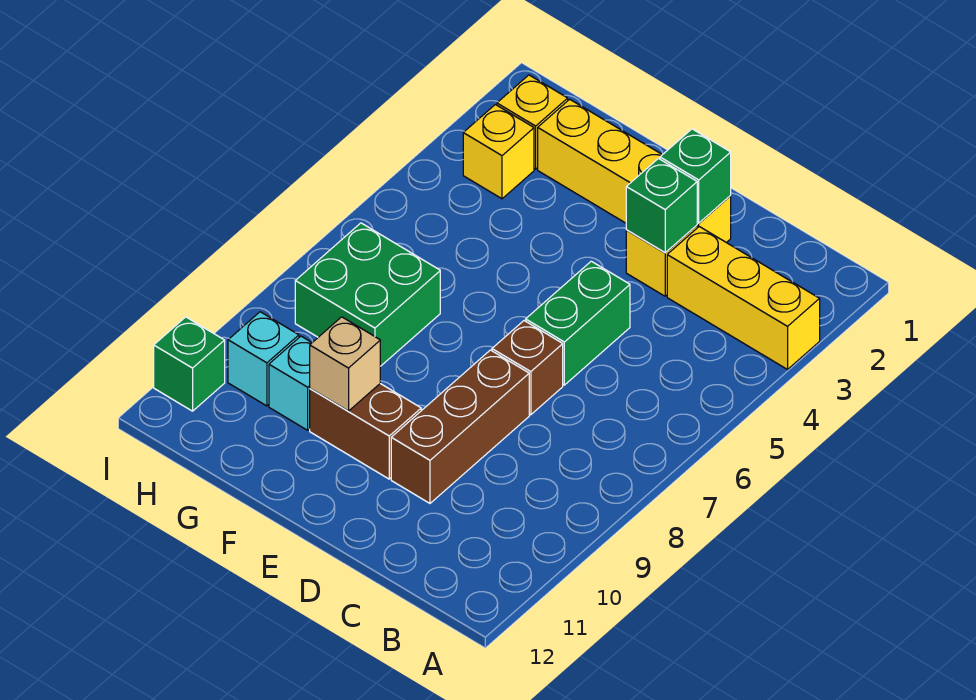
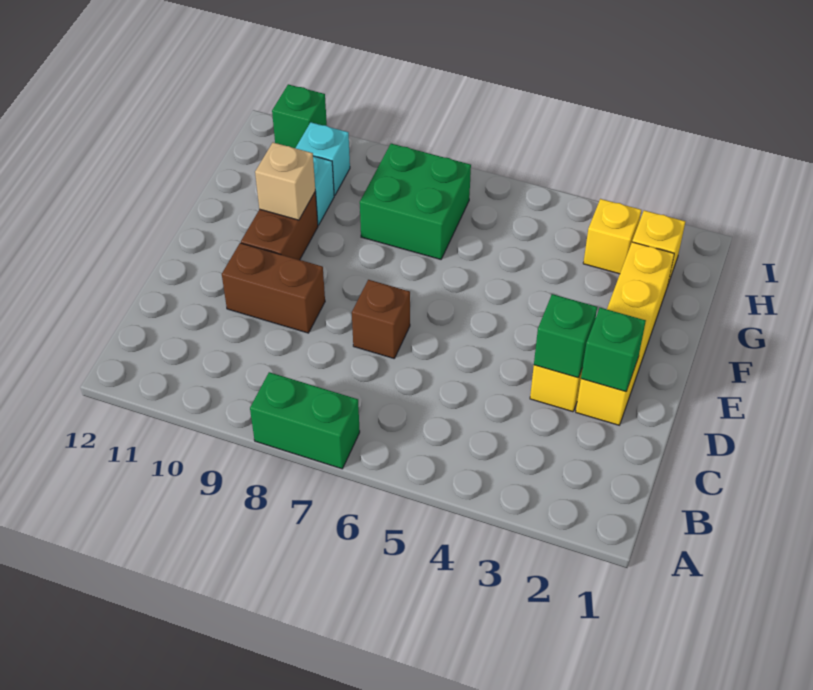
yellow 1x3 brick [667,227,820,369] -> none
green 1x2 brick [526,261,630,385] -> green 1x2 brick moved to [250,372,360,469]
brown 1x3 brick [391,350,529,503] -> brown 1x2 brick [222,243,325,333]

